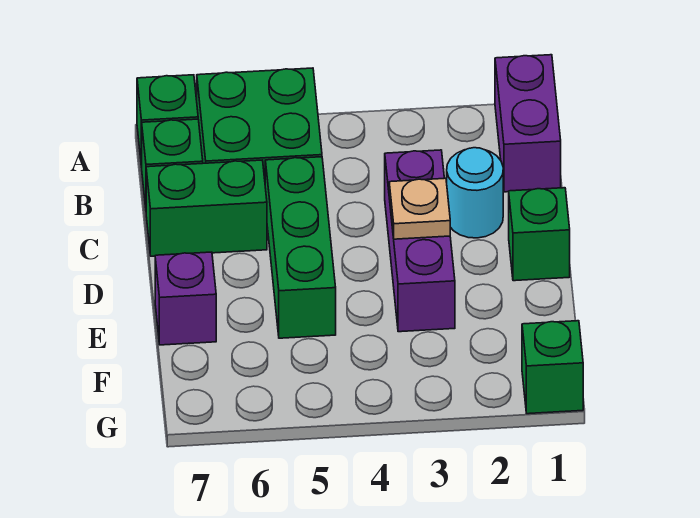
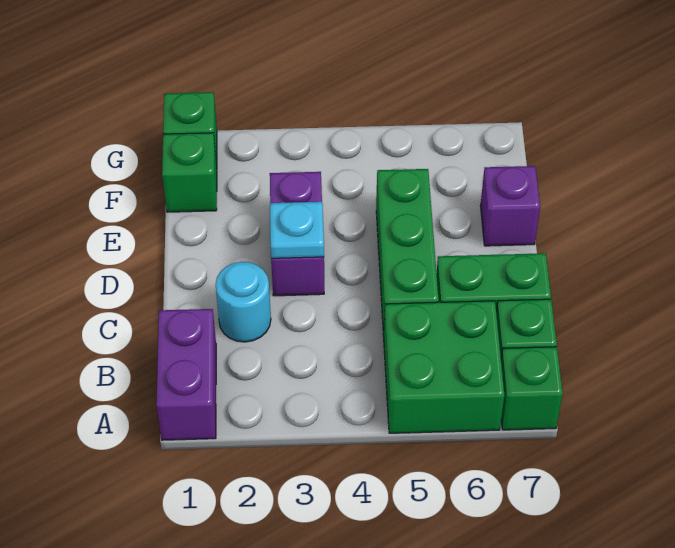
purple 1x3 brick [385,150,455,332] -> purple 1x2 brick [270,172,324,296]
green 1x1 brick [509,188,570,281] -> green 1x1 brick moved to [162,133,217,212]
tan 1x1 plate [389,178,450,239] -> cyan 1x1 plate [270,202,324,258]

